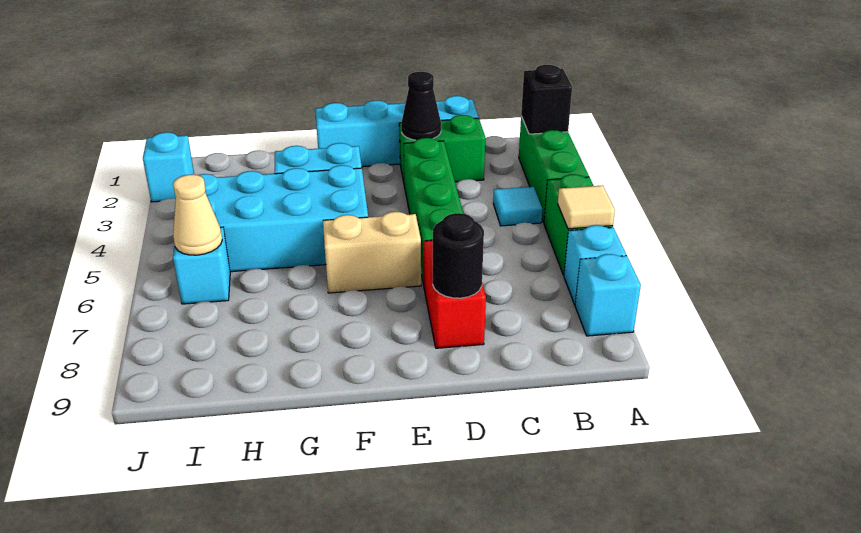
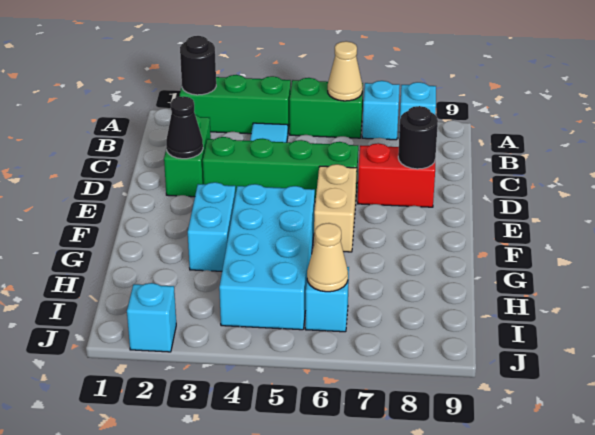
black 1x1 brick [521,65,572,134] -> black 1x1 round brick [180,36,216,95]
tan 1x1 tile [558,185,615,229] -> tan 1x1 cone [328,41,363,101]
cyan 1x4 brick [315,96,479,167] -> none

